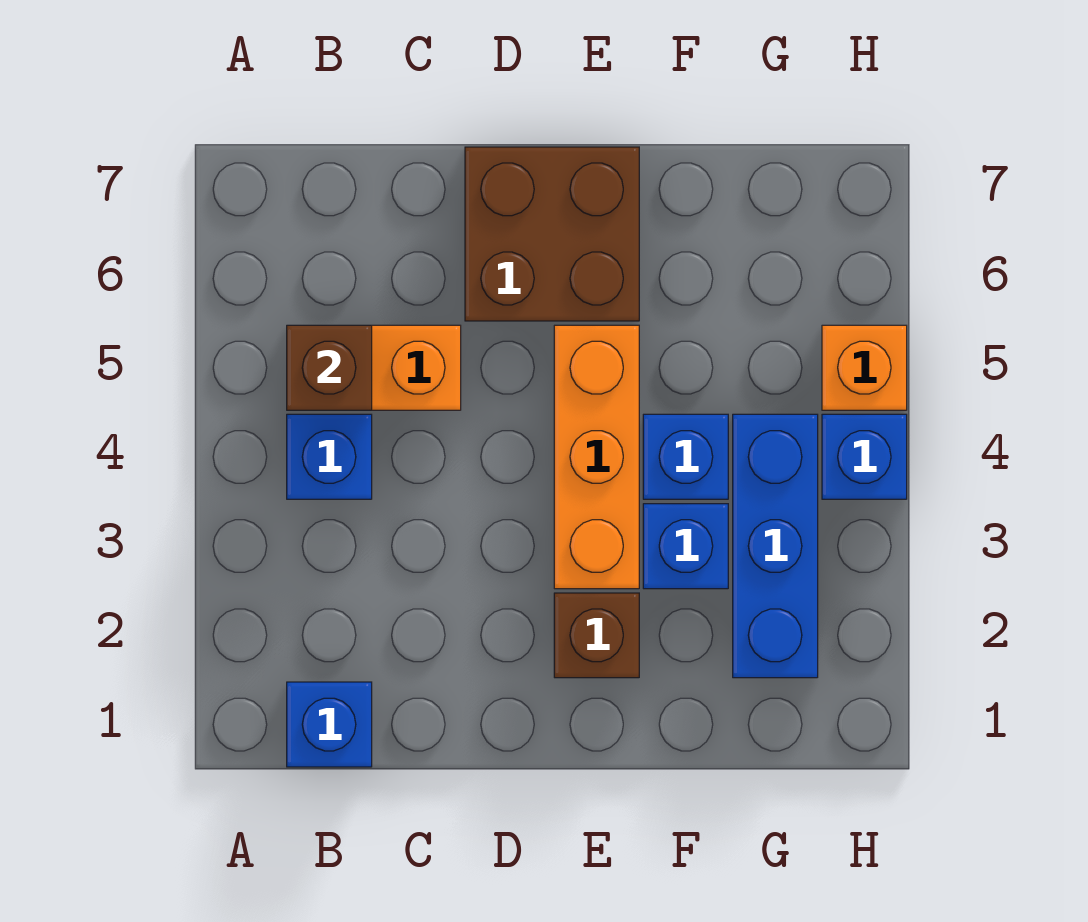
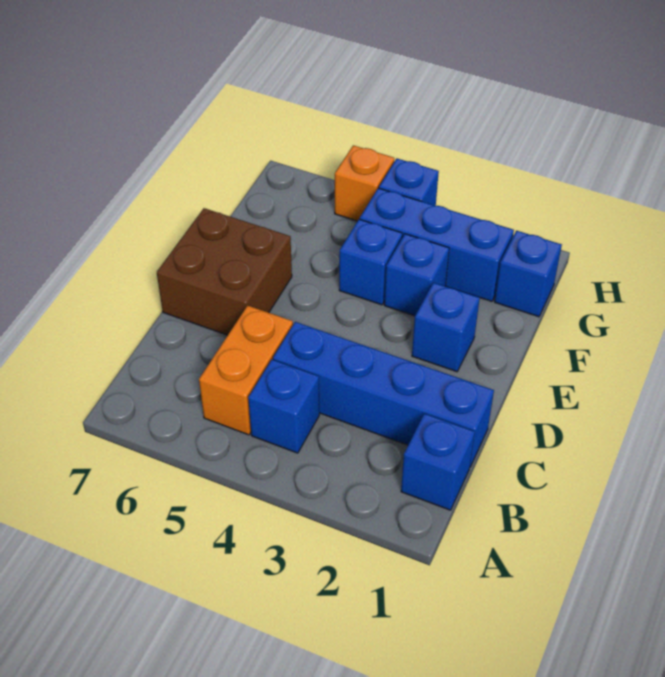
brown 1x1 brick [287,325,372,410] -> none
none -> blue 1x4 brick [273,322,494,467]
brown 1x1 brick [554,593,639,678] -> blue 1x1 brick [412,283,480,372]
orange 1x3 brick [554,325,639,589] -> none
none -> blue 1x1 brick [495,231,562,317]

